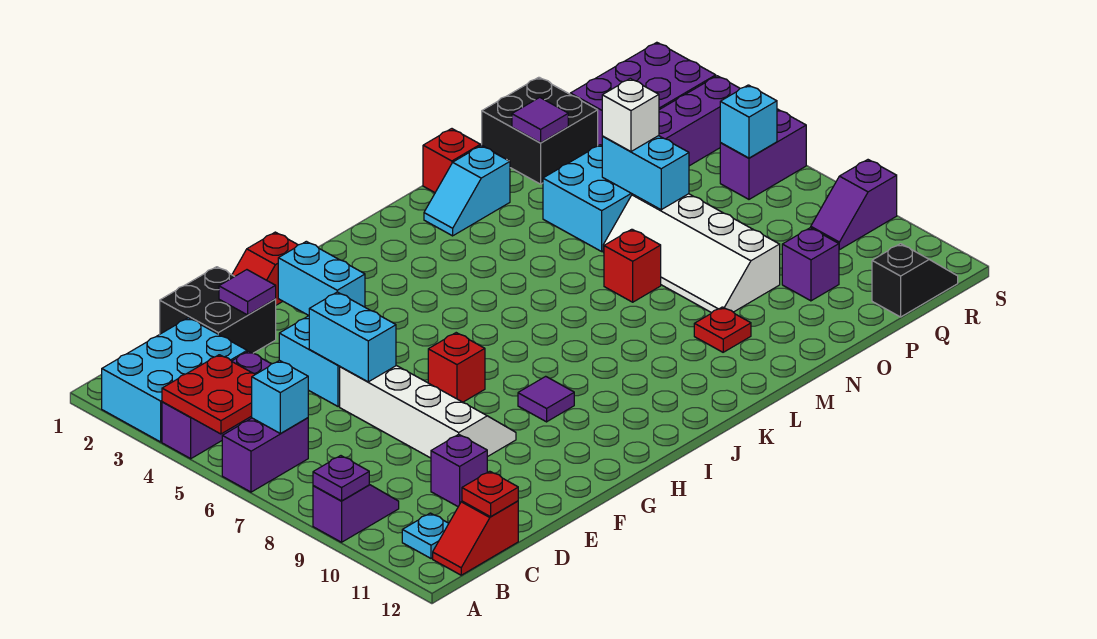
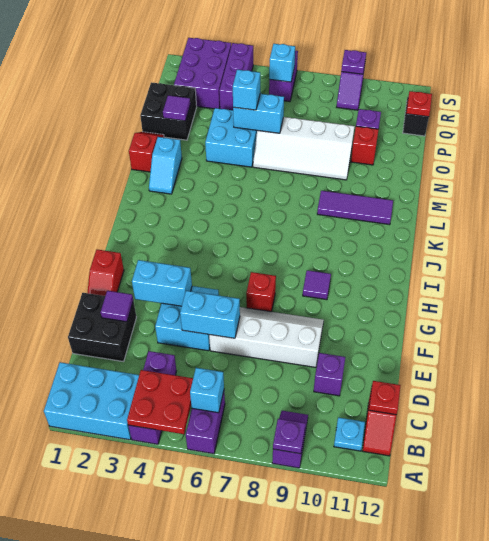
cyan 2x3 brick [102,318,247,442] -> cyan 2x3 brick turned to [44,362,139,440]
none -> purple 1x3 tile [317,191,393,225]
red 1x1 brick [604,229,661,302] -> red 1x1 brick moved to [351,126,379,165]
red 1x1 plate [694,307,751,352] -> red 1x1 plate moved to [406,91,432,117]
white 1x1 brick [602,79,659,151] -> cyan 1x1 brick [233,70,260,110]
none -> purple 1x1 plate [341,50,366,74]

